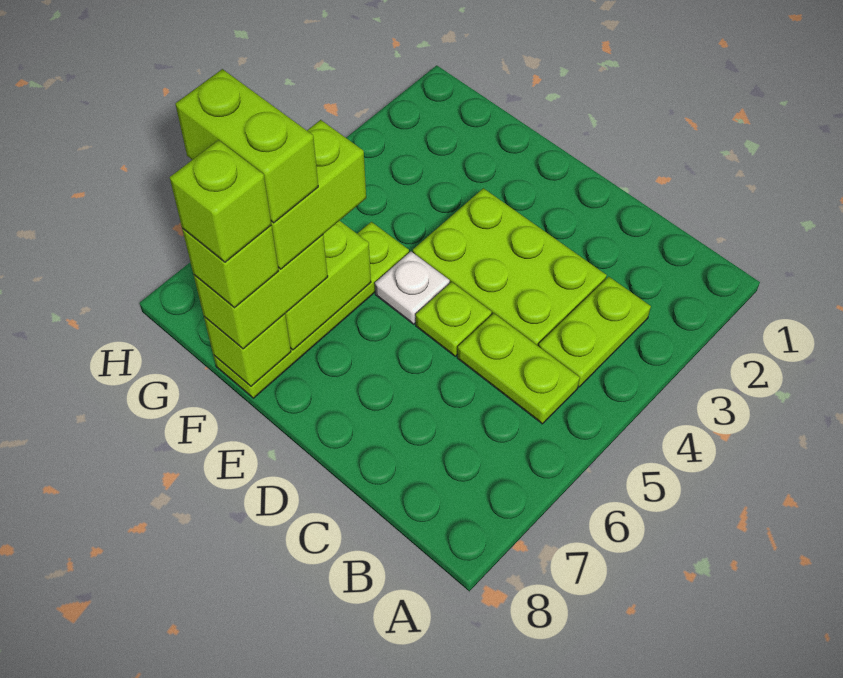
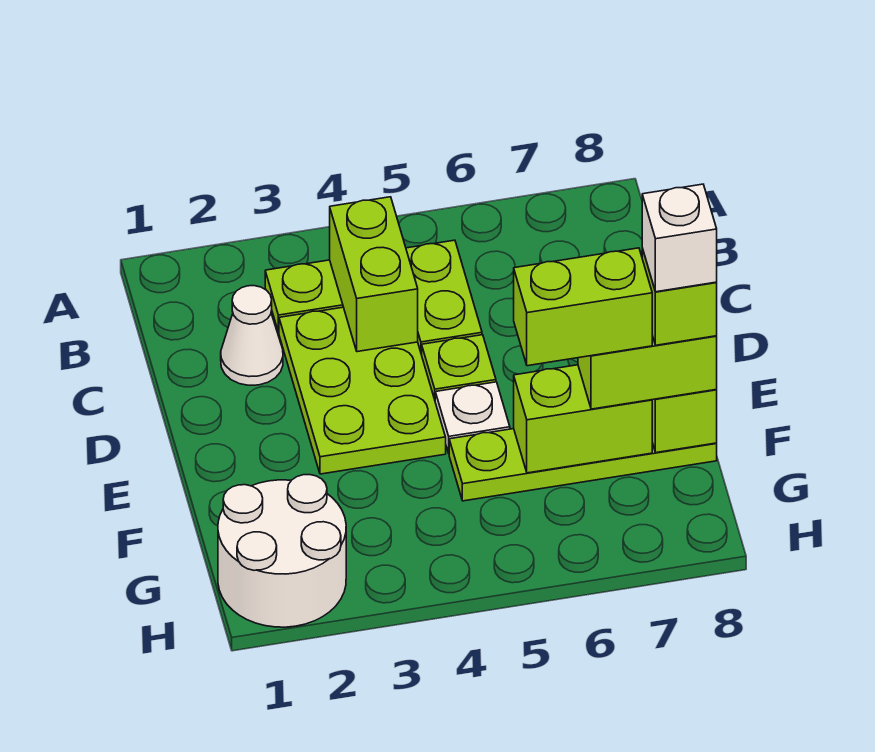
none -> white 1x1 cone [221,286,283,385]
lime 1x2 brick [175,69,318,223] -> lime 1x2 brick moved to [330,197,418,352]
lime 1x1 brick [170,140,271,262] -> white 1x1 brick [642,184,717,292]
none -> white 2x2 round brick [218,475,346,627]

